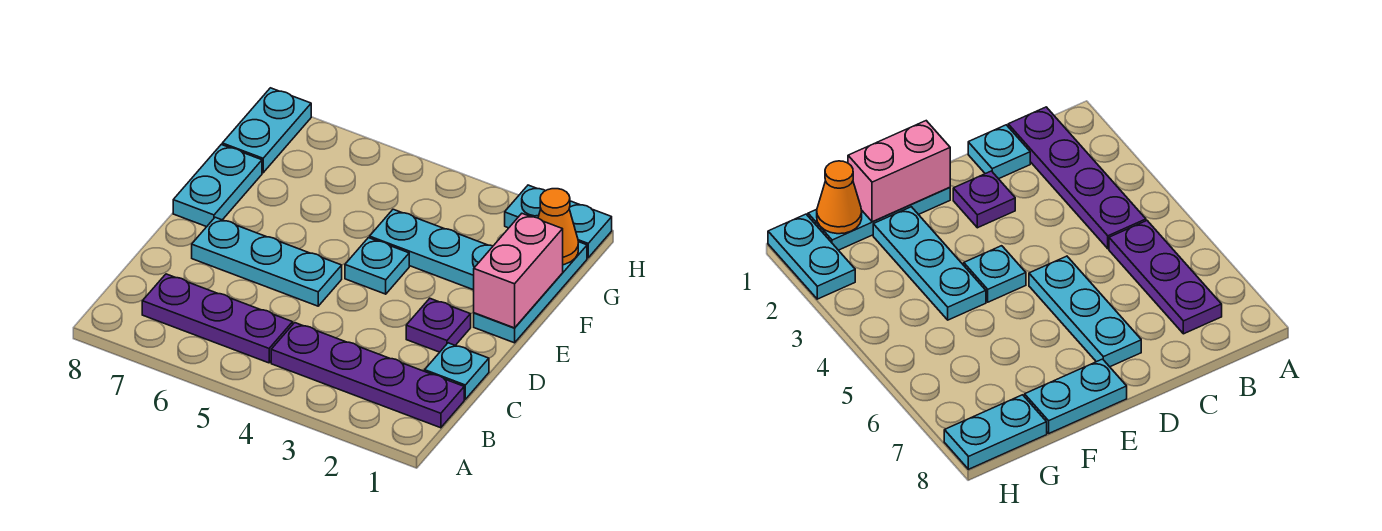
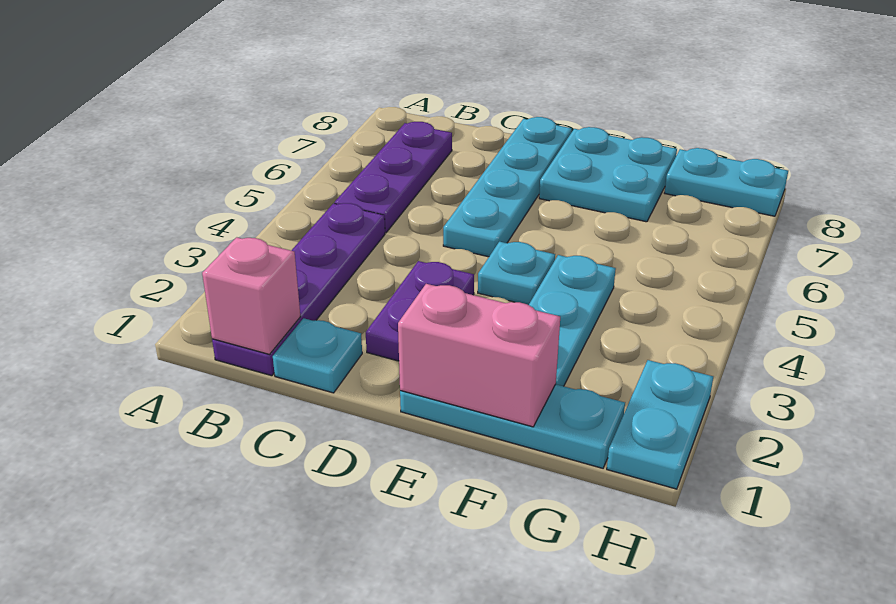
none -> pink 1x1 brick [202,237,300,354]
purple 1x1 plate [406,298,471,352] -> purple 1x2 plate [366,261,474,361]
cyan 1x3 plate [192,217,342,306] -> cyan 1x4 plate [443,117,572,257]
cyan 1x2 plate [173,145,262,227] -> cyan 2x2 plate [539,127,677,222]
orange 1x1 cone [538,189,578,265] -> none

